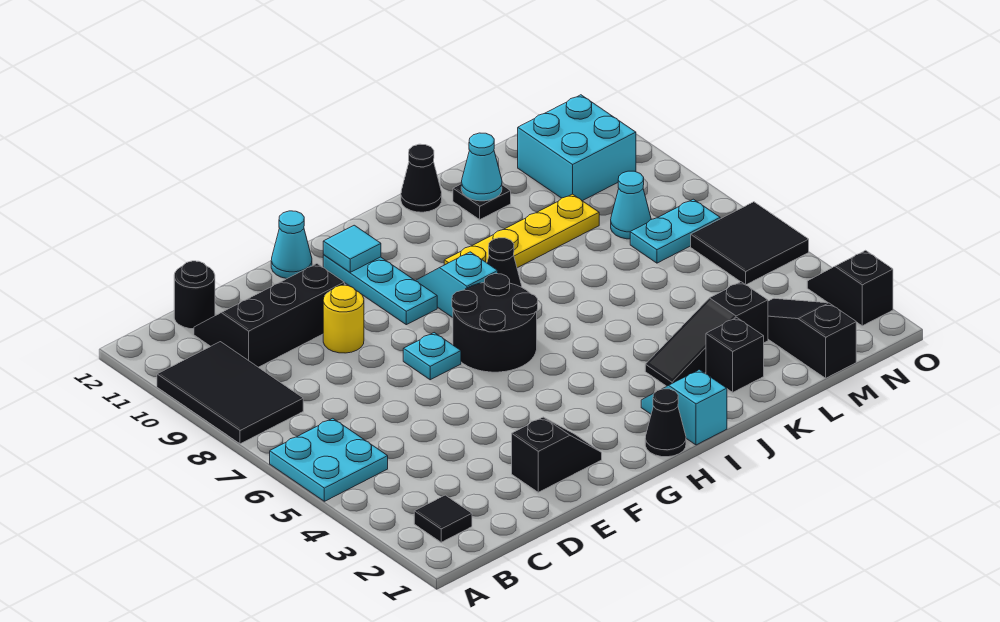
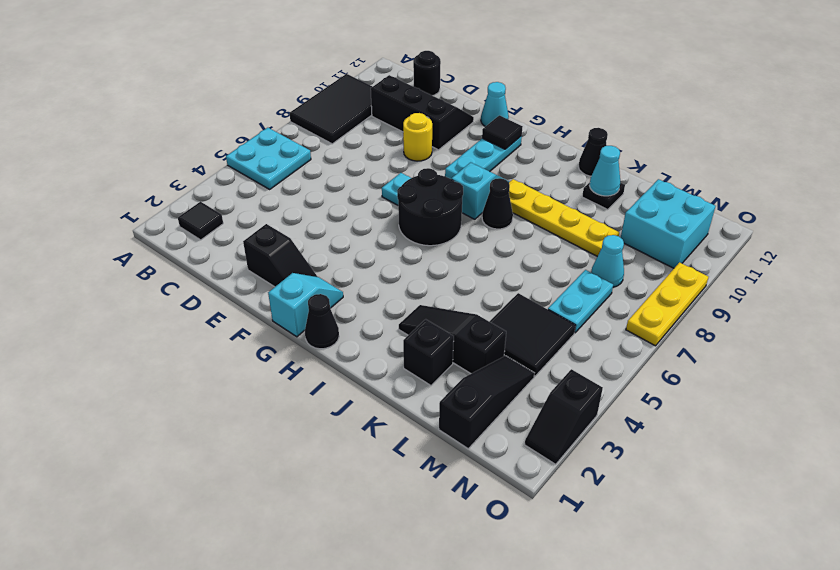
cyan 1x1 tile [323,225,381,272] -> black 1x1 tile [482,115,523,149]
cyan 1x2 slope [641,370,727,445] -> cyan 1x2 slope moved to [268,273,343,337]
cyan 1x2 plate [630,199,720,263] -> cyan 1x2 plate turned to [548,270,613,333]
black 2x2 tile [691,202,809,285] -> black 2x2 tile moved to [489,293,576,377]
black 1x2 slope [807,250,893,326] -> black 1x2 slope turned to [525,369,603,464]
none -> yellow 1x3 plate [626,262,708,346]

